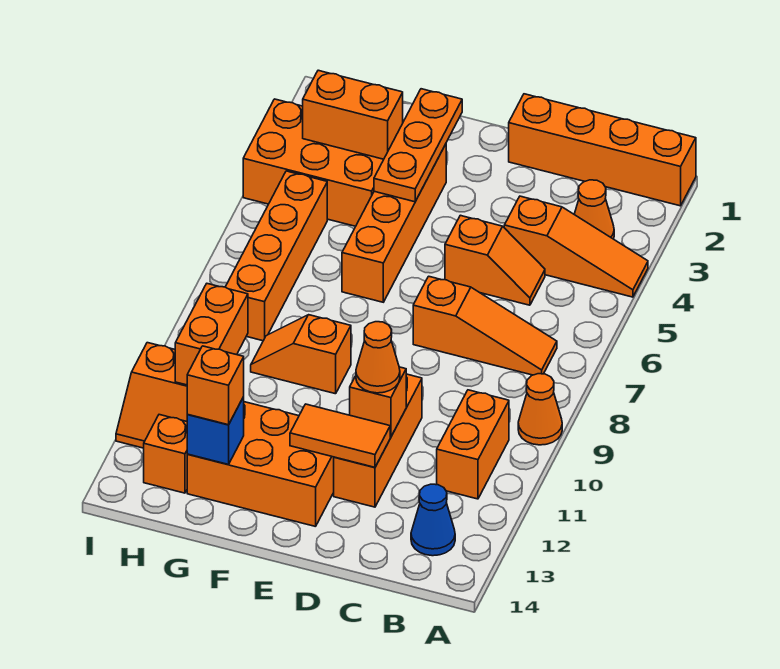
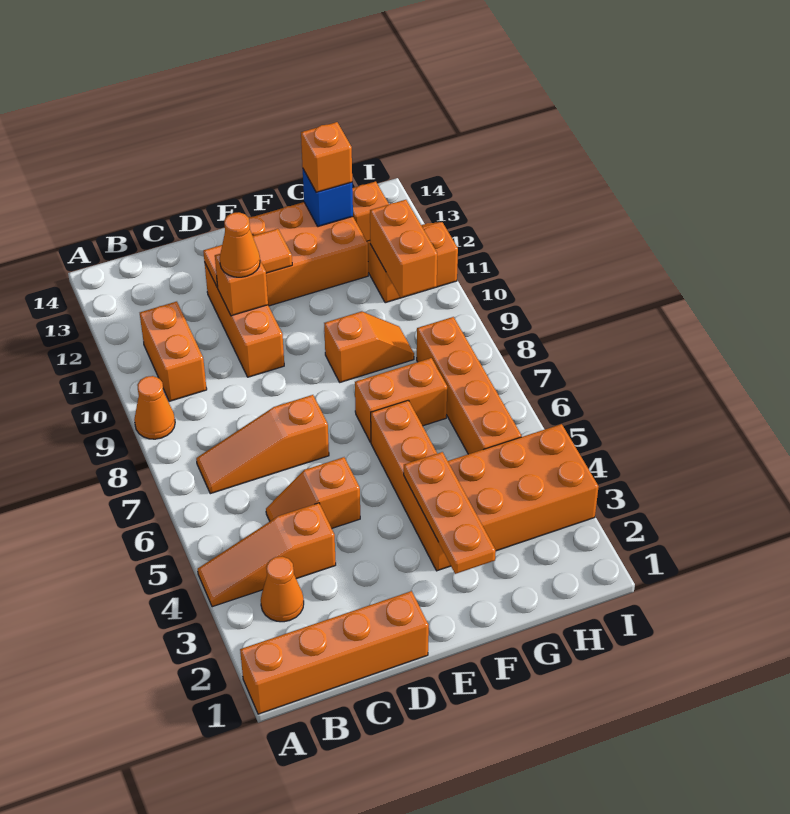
blue 1x1 cone [411,484,455,556] -> none
orange 1x2 brick [303,70,403,159] -> orange 1x2 brick moved to [355,358,447,442]

